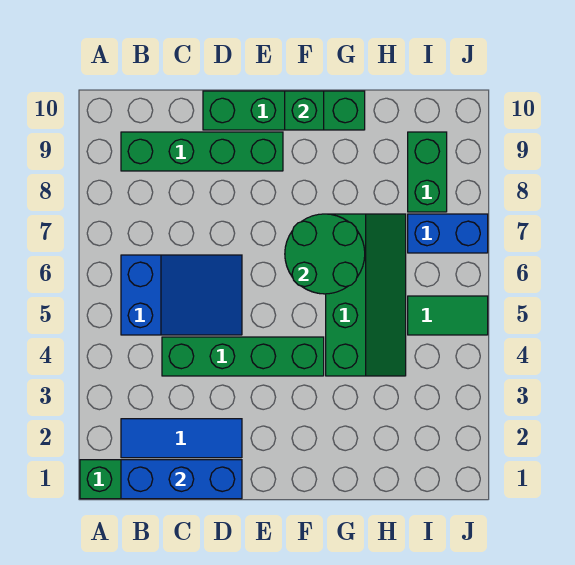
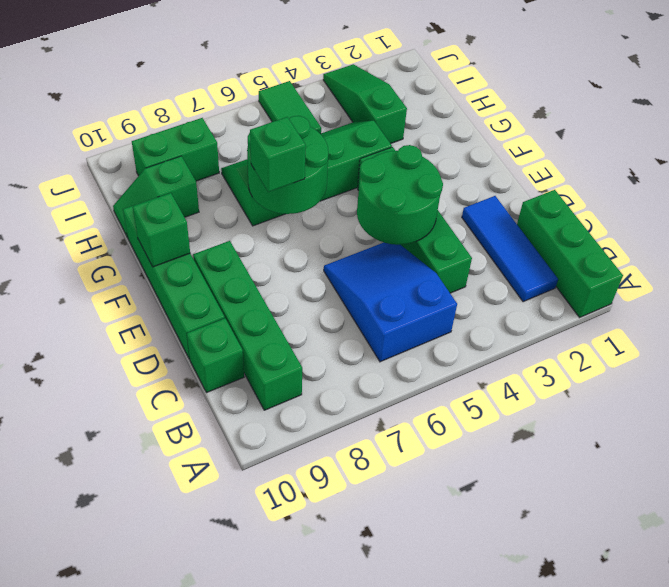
blue 1x3 brick [121,460,242,499] -> none
none -> green 1x1 brick [187,318,244,393]
none -> green 2x2 round brick [357,145,443,245]
none -> green 1x1 brick [250,117,306,192]
none -> green 1x3 slope [323,64,407,144]
none -> green 1x2 slope [113,156,199,238]
blue 1x2 brick [408,214,488,253] -> none

